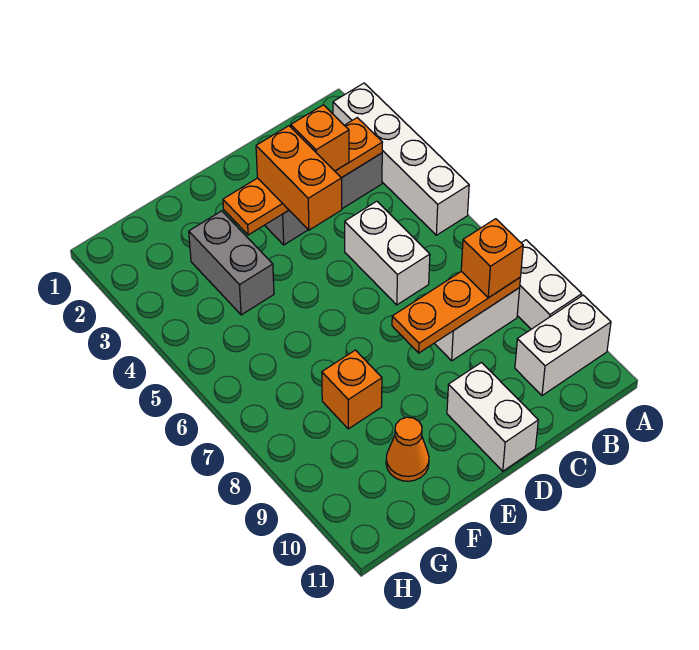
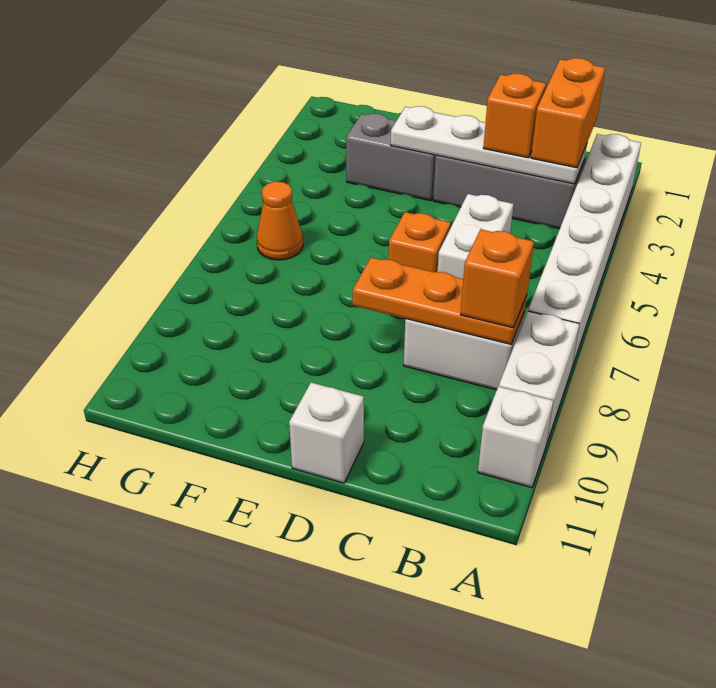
white 1x4 brick [333,83,469,235] -> white 1x6 brick [528,134,641,367]
white 1x2 brick [515,295,611,395] -> white 1x1 brick [478,386,553,487]
orange 1x4 plate [223,118,383,235] -> white 1x4 plate [391,106,587,184]
orange 1x2 brick [256,126,342,230] -> orange 1x2 brick moved to [531,58,605,168]
white 1x2 brick [447,363,538,471] -> white 1x1 brick [289,383,364,483]
grey 1x2 brick [189,211,274,315] -> grey 1x2 brick turned to [346,113,436,201]
orange 1x1 brick [322,350,382,429] -> orange 1x1 brick moved to [388,212,451,272]
orange 1x1 cone [386,417,429,481] -> orange 1x1 cone moved to [257,182,303,260]

